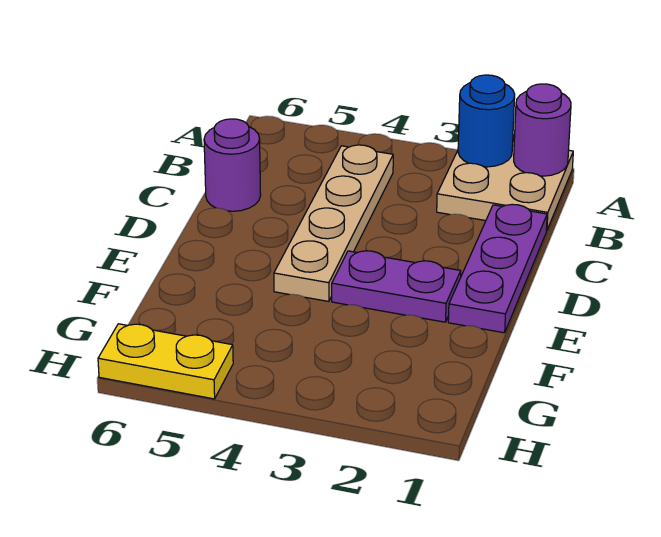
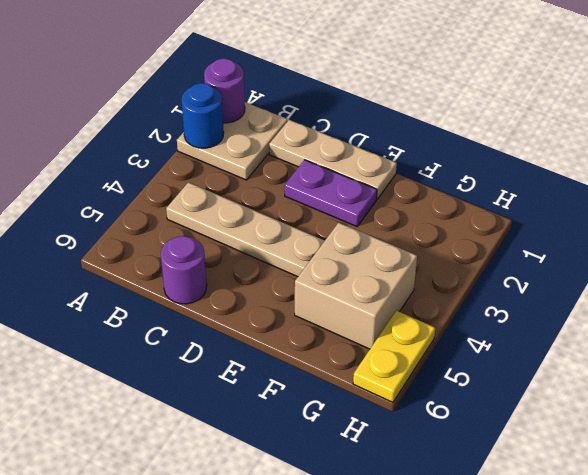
purple 1x3 plate [448,204,547,333] -> tan 1x3 plate [269,120,397,199]
purple 1x2 plate [332,251,461,322] -> purple 1x2 plate turned to [284,160,377,226]
none -> tan 2x2 brick [295,223,417,349]

